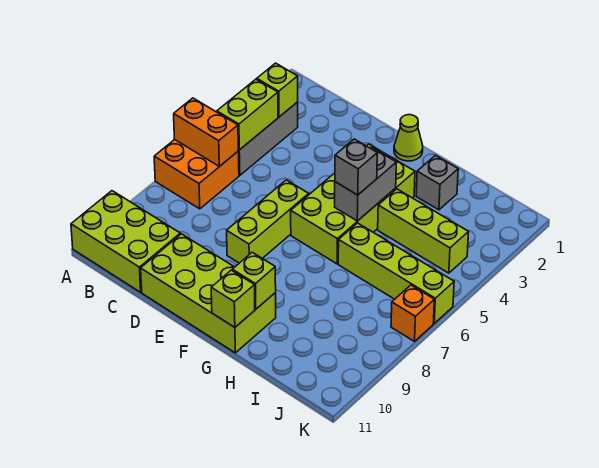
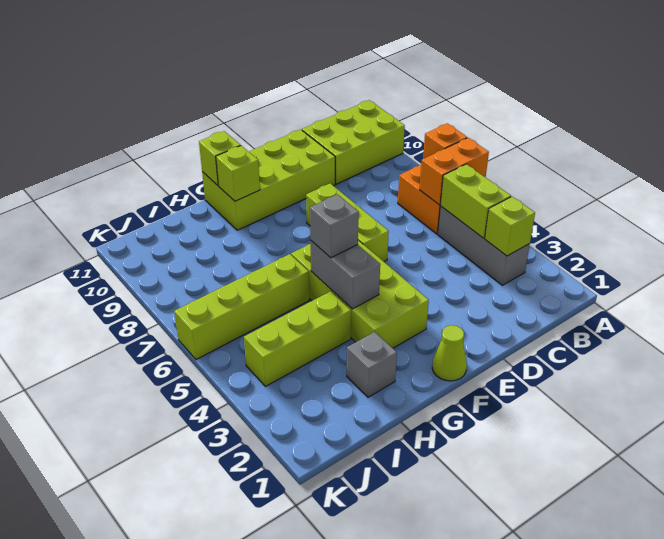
orange 1x1 brick [391,285,434,341] -> orange 1x1 brick moved to [423,123,467,159]

